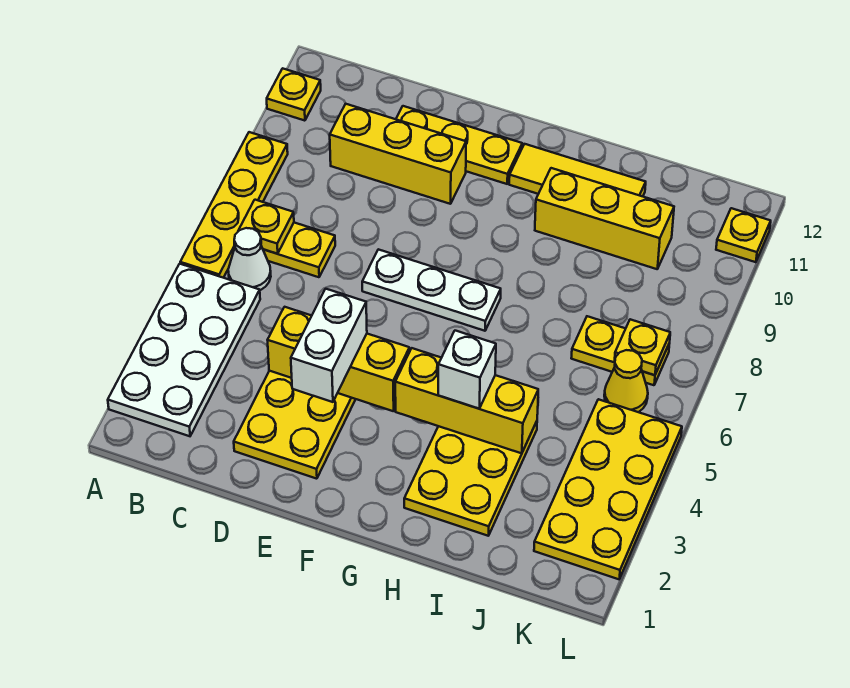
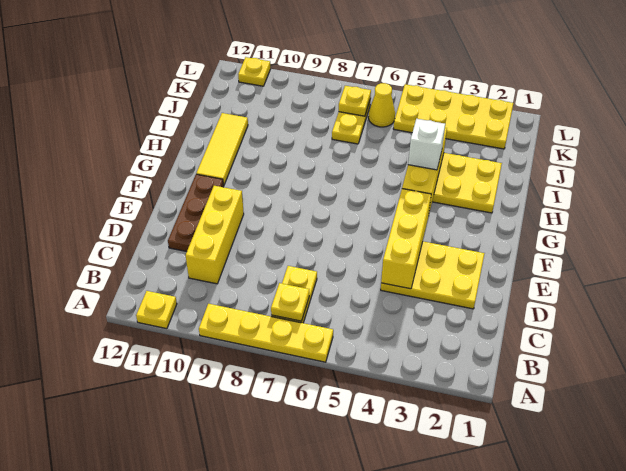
white 2x4 plate [108,264,260,436] -> none
white 1x1 cone [228,228,271,290] -> none
yellow 1x3 plate [396,106,522,184] -> brown 1x3 plate [168,174,224,252]
white 1x2 brick [291,289,367,402] -> none
white 1x3 plate [362,249,501,331] -> none
yellow 1x3 brick [535,168,674,269] -> none

